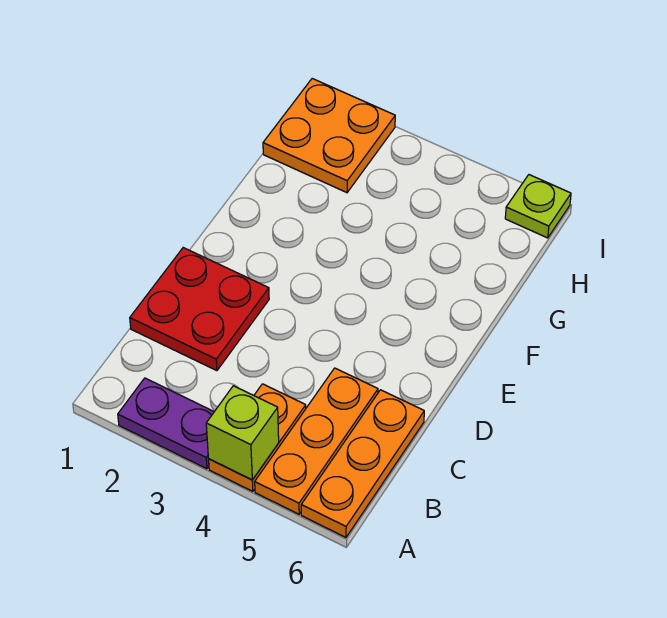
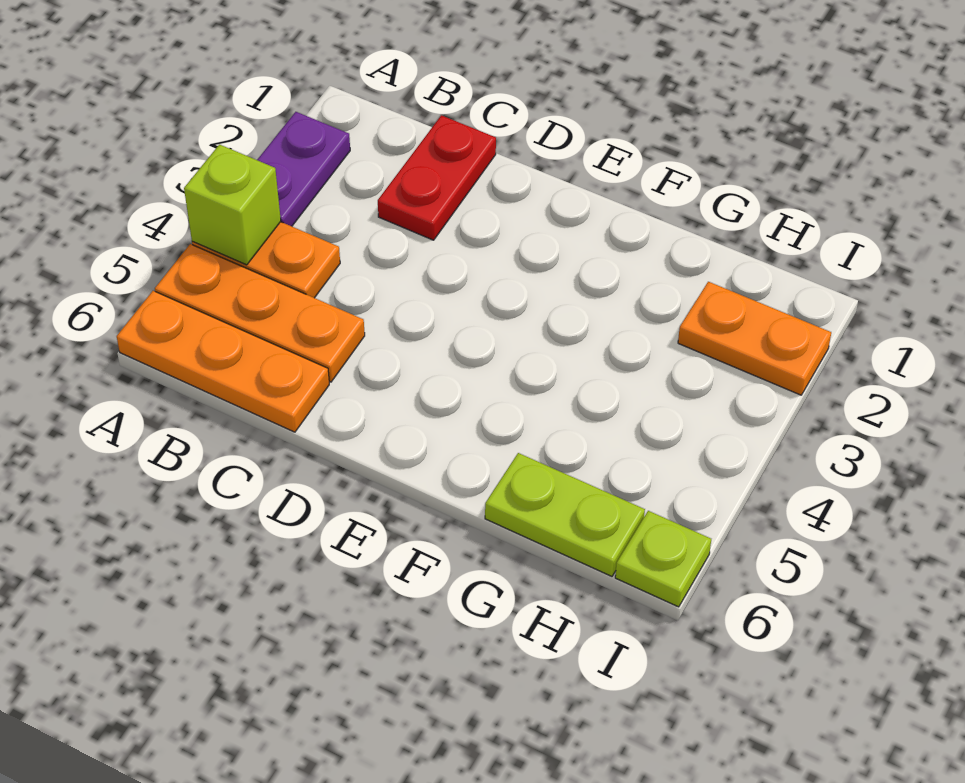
red 2x2 plate [130,248,269,371] -> red 1x2 plate [378,115,496,240]
none -> lime 1x2 plate [485,453,645,576]
orange 2x2 plate [263,79,395,193] -> orange 1x2 plate [678,282,831,395]

